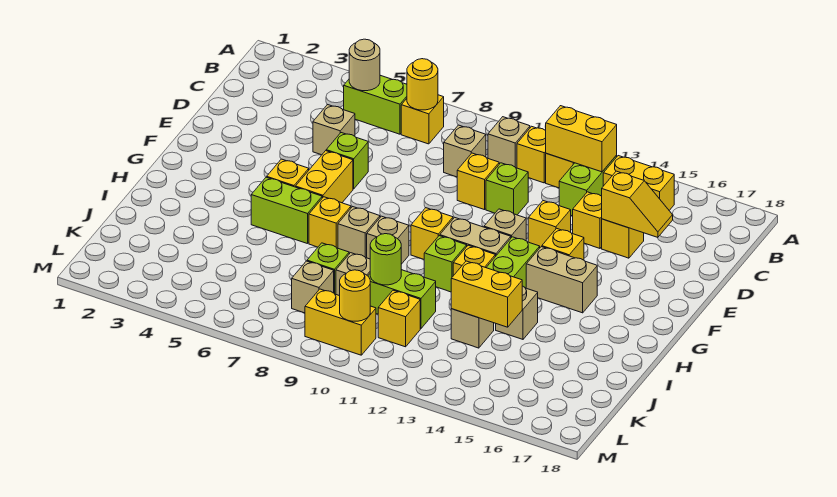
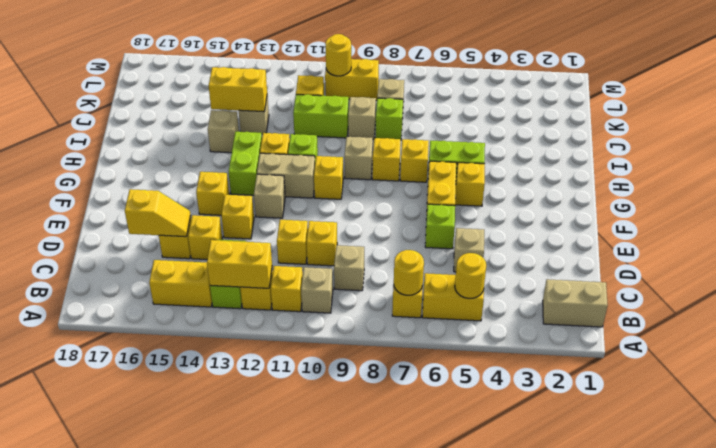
lime 1x2 brick [344,75,407,134] -> yellow 1x2 brick [422,273,484,321]
tan 1x1 round brick [349,39,380,91] -> yellow 1x1 round brick [455,253,486,299]
lime 1x1 brick [486,163,528,215] -> yellow 1x1 brick [277,220,308,264]
yellow 1x2 slope [602,171,673,238] -> yellow 1x2 slope turned to [125,189,191,237]
tan 1x2 brick [526,247,597,313] -> tan 1x2 brick moved to [543,279,608,327]
tan 1x1 brick [338,206,380,258] -> yellow 1x1 brick [372,138,401,181]
lime 1x1 round brick [370,234,401,285] -> none

